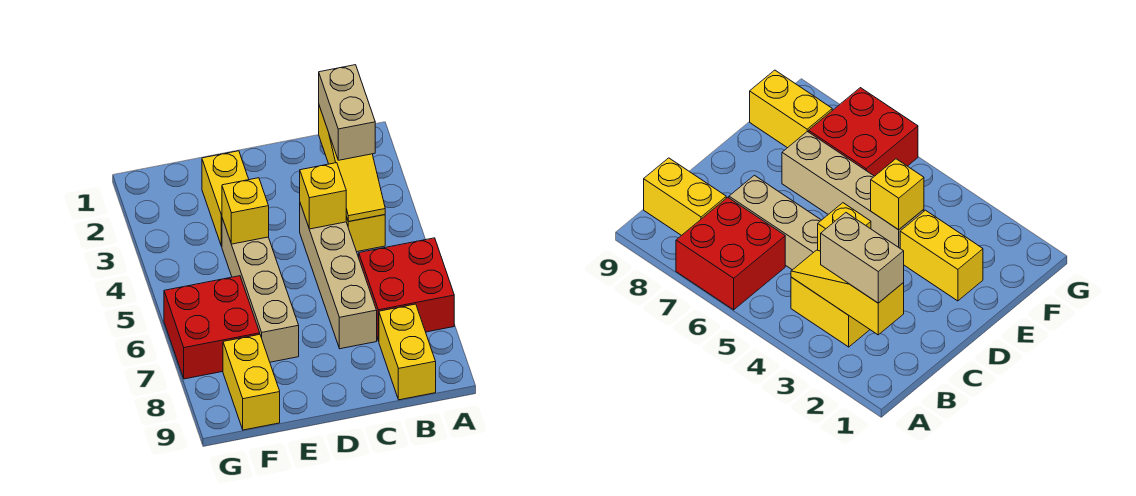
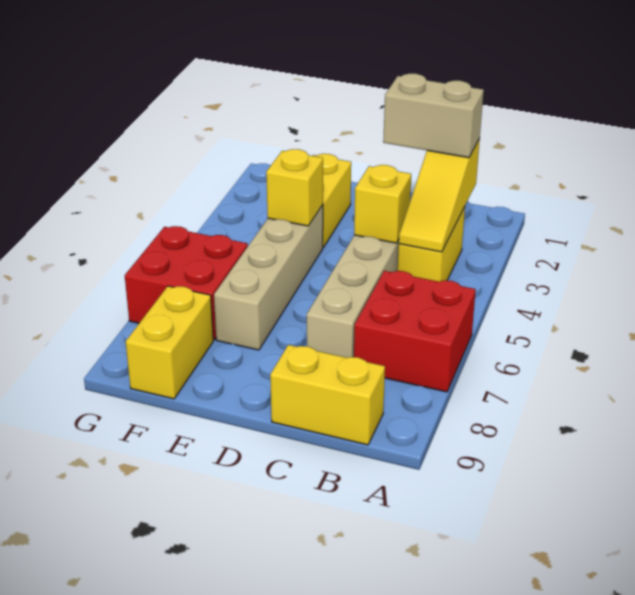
tan 1x2 brick [319,65,375,160] -> tan 1x2 brick turned to [383,74,484,158]
yellow 1x2 brick [379,304,436,400] -> yellow 1x2 brick turned to [270,345,385,445]

